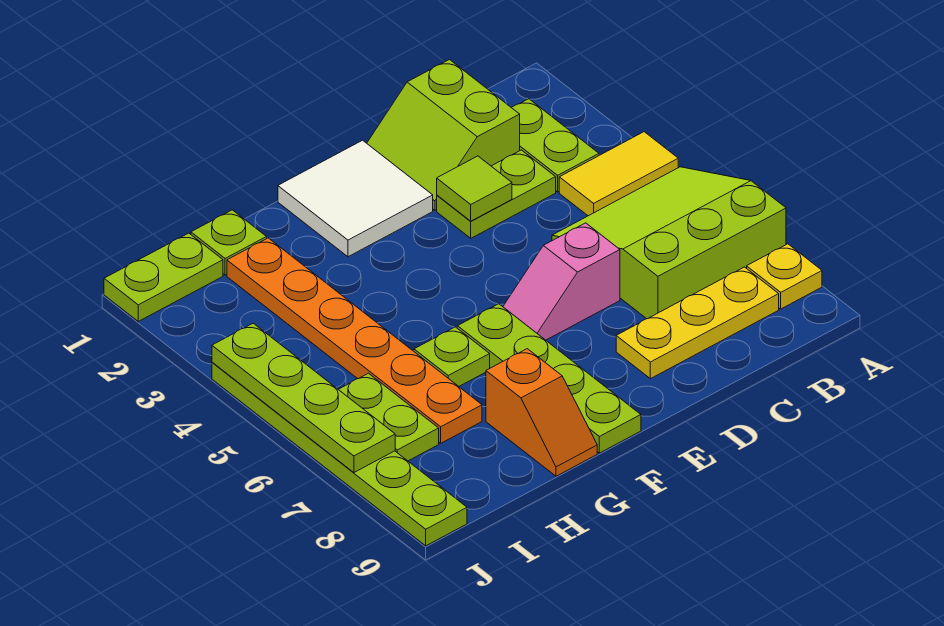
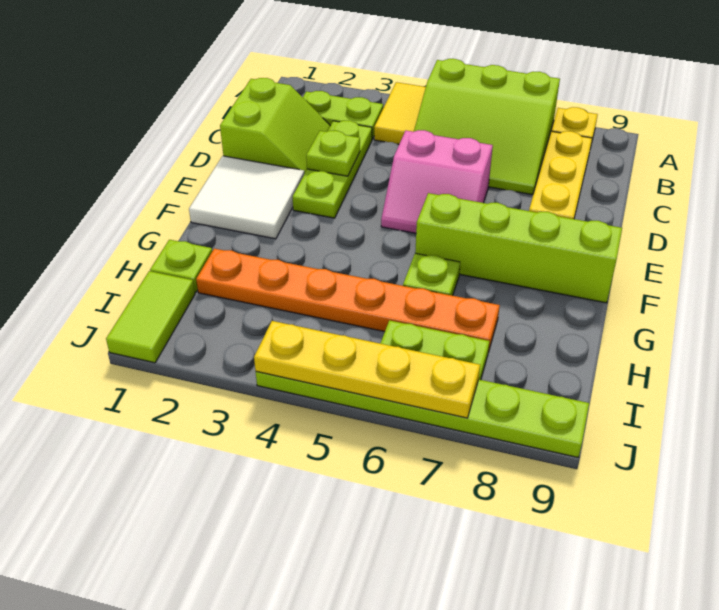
lime 3x3 slope [552,167,786,319] -> lime 3x3 slope turned to [414,59,560,195]
lime 2x2 slope [367,60,520,210] -> lime 2x2 slope turned to [220,78,330,174]
lime 1x2 plate [437,150,556,238] -> lime 1x3 plate [293,121,372,218]
lime 1x1 tile [437,156,512,221] -> lime 1x1 plate [306,131,360,176]
pink 1x2 slope [503,223,620,340] -> pink 2x2 slope [381,130,493,233]
lime 1x4 plate [457,304,641,453] -> lime 1x4 brick [415,193,622,303]
orange 1x2 slope [486,349,597,476] -> none
lime 1x2 plate [104,233,223,321] -> lime 1x2 tile [106,271,195,363]
lime 1x4 plate [212,323,395,472] -> yellow 1x4 plate [254,321,480,418]

